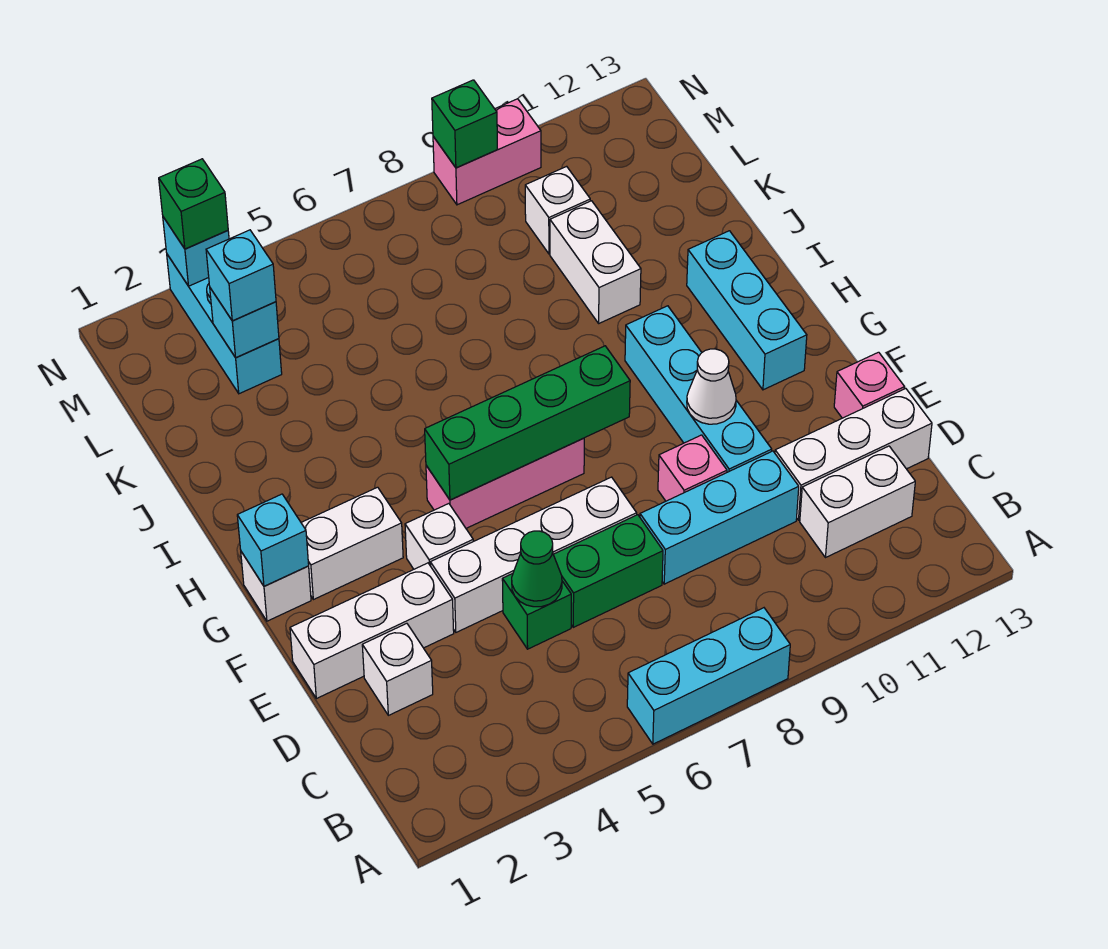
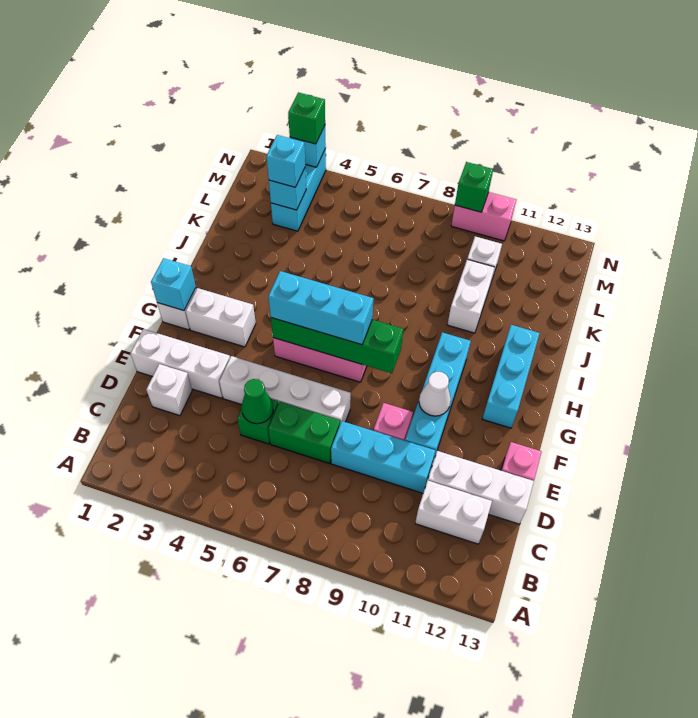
cyan 1x3 brick [627,608,790,744] -> cyan 1x3 brick moved to [268,271,374,345]
white 1x1 brick [405,504,473,569] -> none

